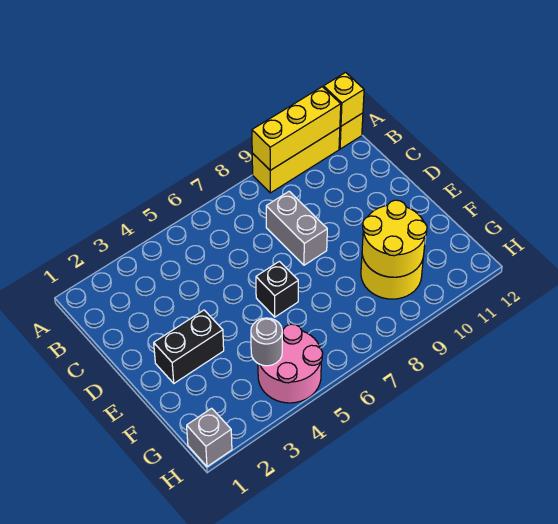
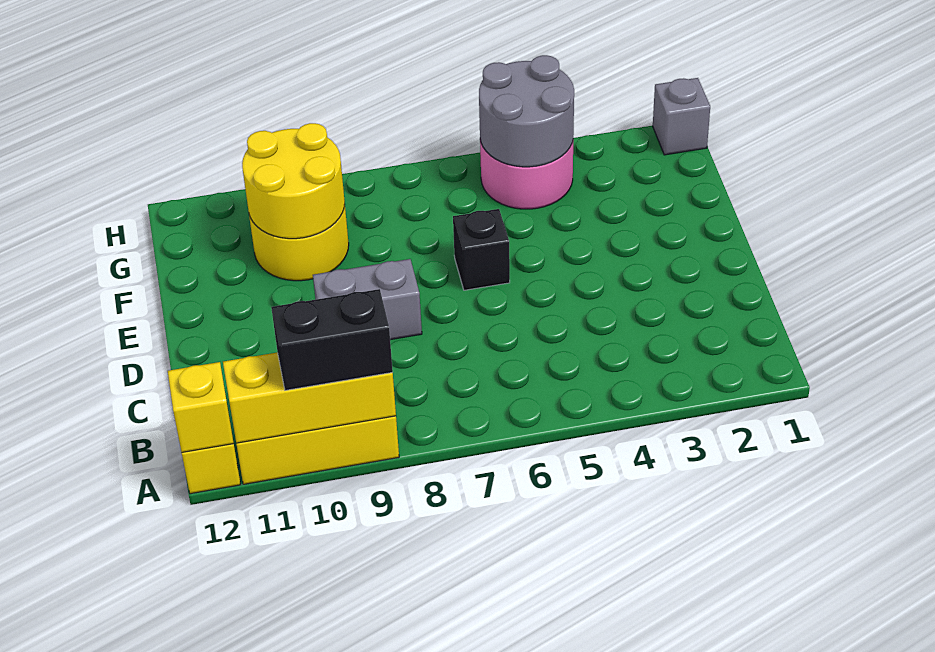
grey 1x2 brick [266,191,327,265] -> grey 1x2 brick turned to [313,259,422,340]
black 1x2 brick [154,310,224,383] -> black 1x2 brick moved to [271,289,393,390]
grey 1x1 round brick [251,318,282,366] -> grey 2x2 round brick [479,55,574,167]

